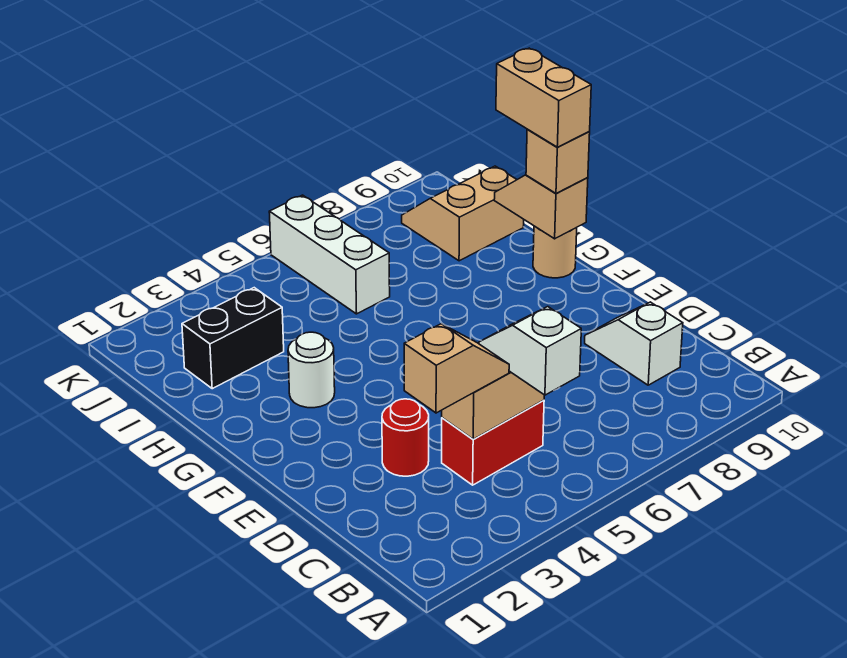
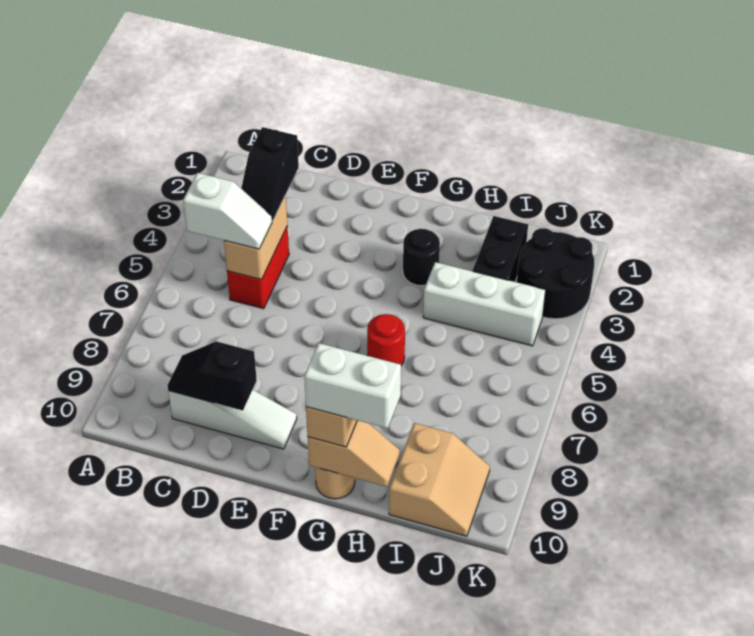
tan 1x2 slope [404,324,509,413] -> black 1x2 slope [241,127,299,221]
white 1x2 slope [585,302,683,385] -> white 1x3 slope [168,390,297,449]
none -> black 1x2 slope [167,341,257,411]
red 1x1 round brick [382,399,429,476] -> red 1x1 round brick moved to [367,314,405,366]
white 1x1 round brick [288,332,335,408] -> black 1x1 round brick [403,229,440,286]
tan 1x2 brick [496,48,591,147] -> white 1x2 brick [304,343,401,428]
white 1x3 brick [269,195,390,314] -> white 1x3 brick moved to [423,262,545,346]
none -> black 2x2 round brick [517,228,594,319]

